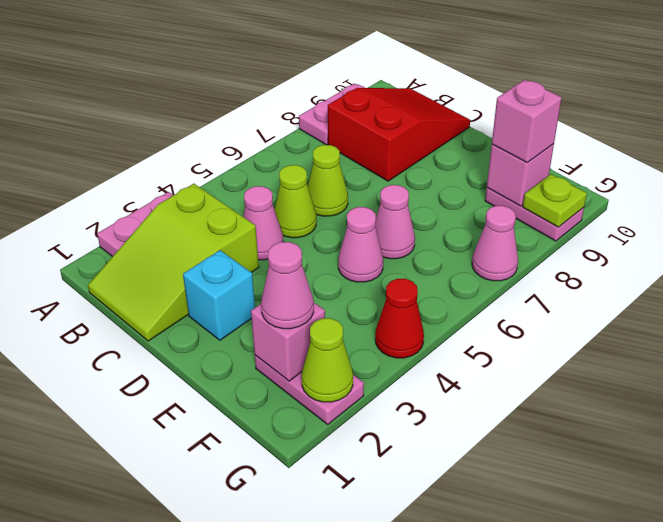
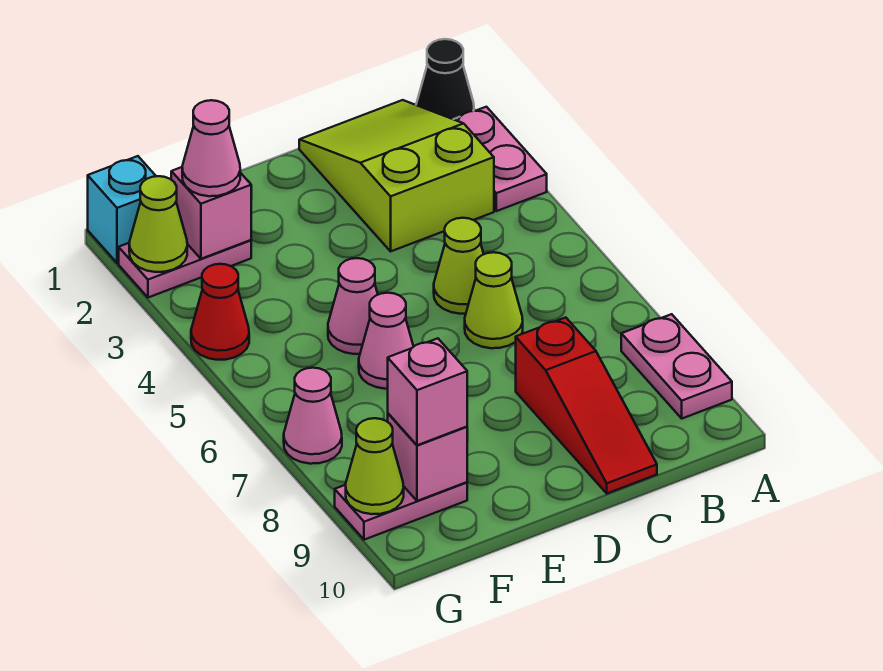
none -> black 1x1 cone [416,39,474,119]
red 2x3 slope [328,88,470,181] -> red 1x3 slope [516,317,657,493]
pink 1x1 cone [243,186,284,260] -> none
cyan 1x1 brick [183,250,255,340] -> cyan 1x1 brick moved to [88,156,156,263]
lime 1x1 plate [523,174,587,227] -> lime 1x1 cone [346,418,404,514]

